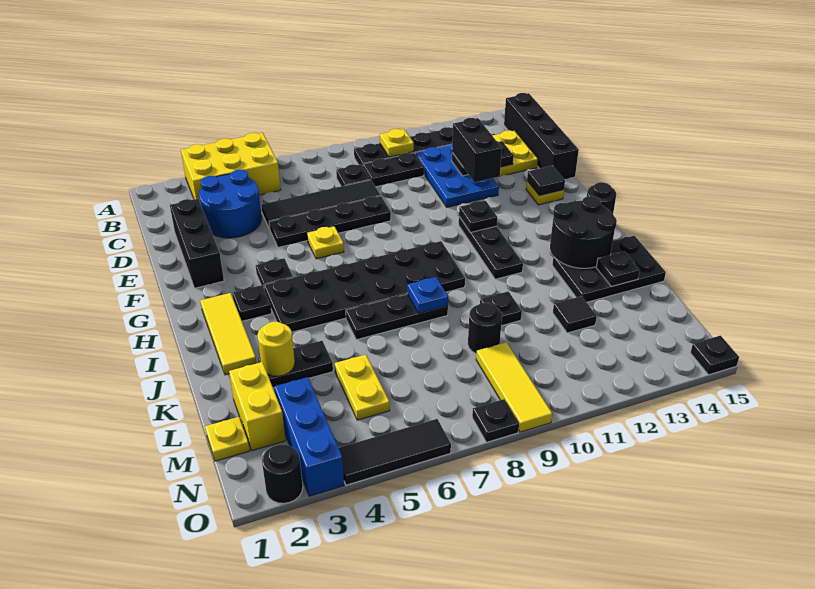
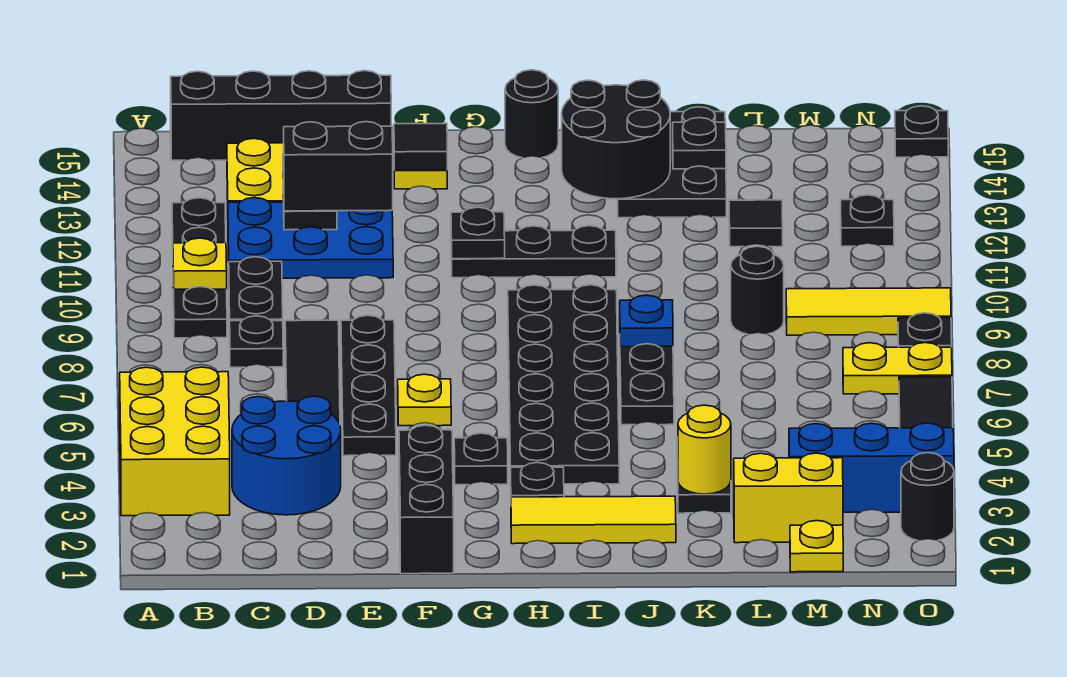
black 1x3 brick [170,199,224,288] -> black 1x3 brick turned to [399,425,454,574]
black 1x1 plate [480,291,522,326] -> black 1x1 plate moved to [841,195,894,246]
yellow 1x2 plate [335,355,390,420] -> yellow 1x2 plate moved to [843,343,952,394]

